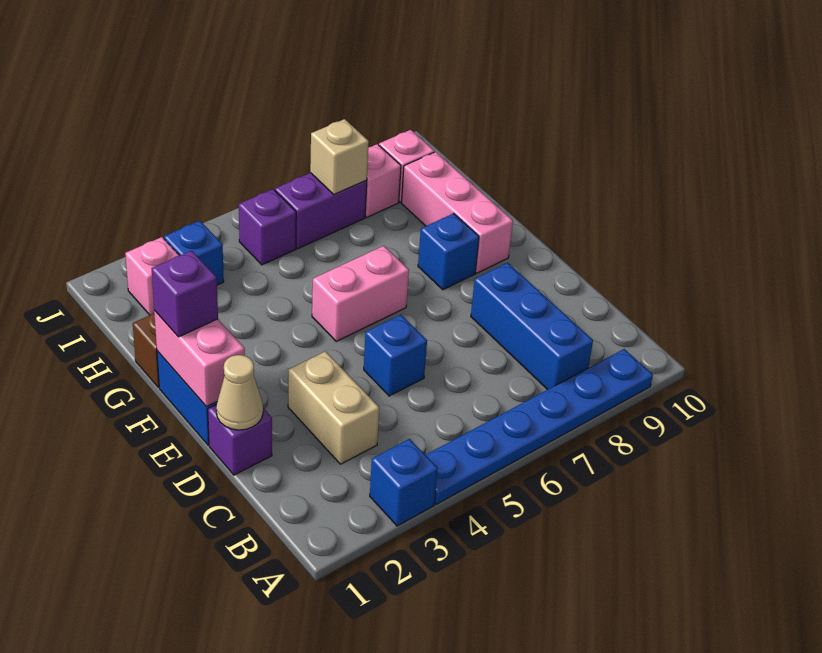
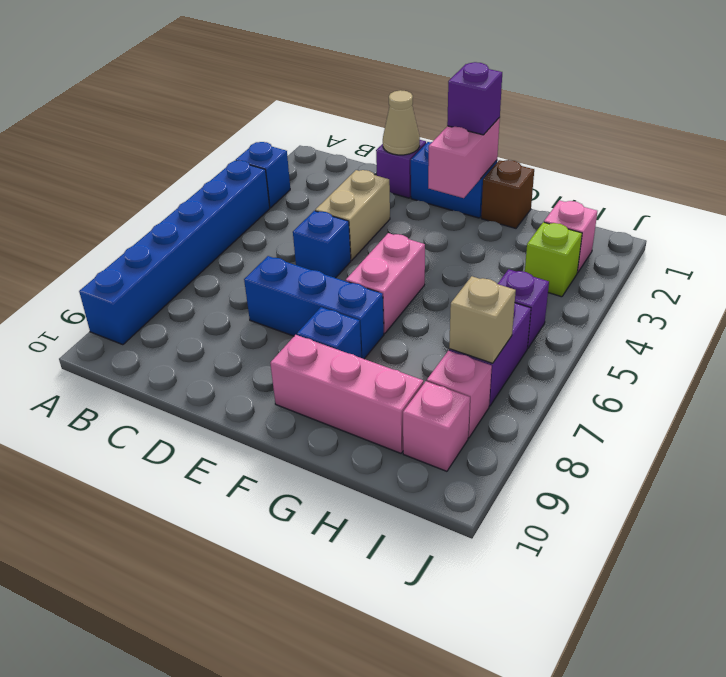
blue 1x6 plate [426,349,653,505] -> blue 1x6 brick [79,161,270,345]
blue 1x3 brick [471,263,593,390] -> blue 1x3 brick moved to [244,256,384,359]
tan 1x2 brick [288,351,379,464] -> tan 1x2 brick turned to [315,170,390,260]
pink 1x2 brick [154,311,245,407] -> pink 1x2 brick turned to [428,118,500,198]
blue 1x1 brick [164,221,224,285] -> lime 1x1 brick [525,222,582,297]

